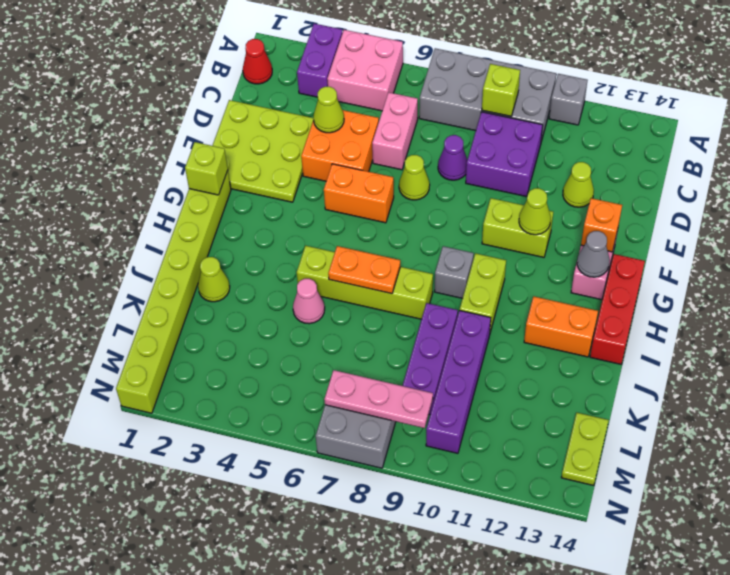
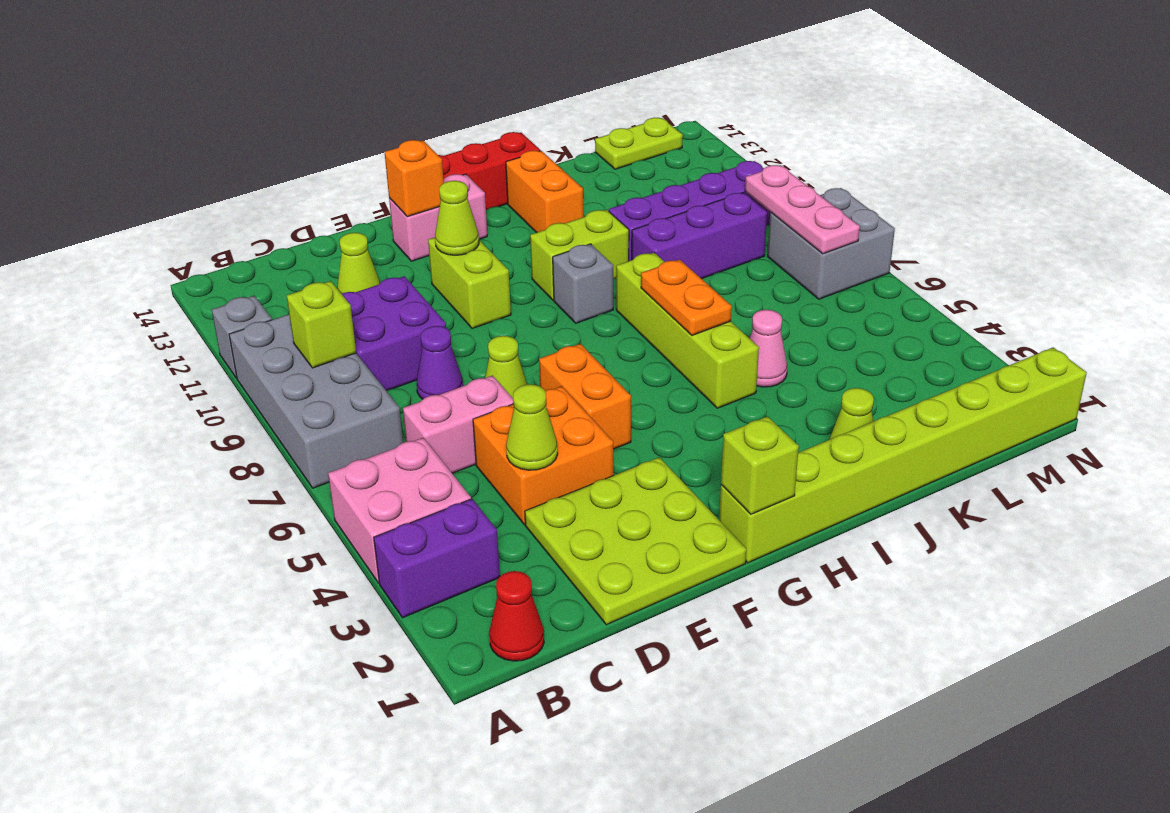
grey 1x1 cone [577,231,610,277] -> none

